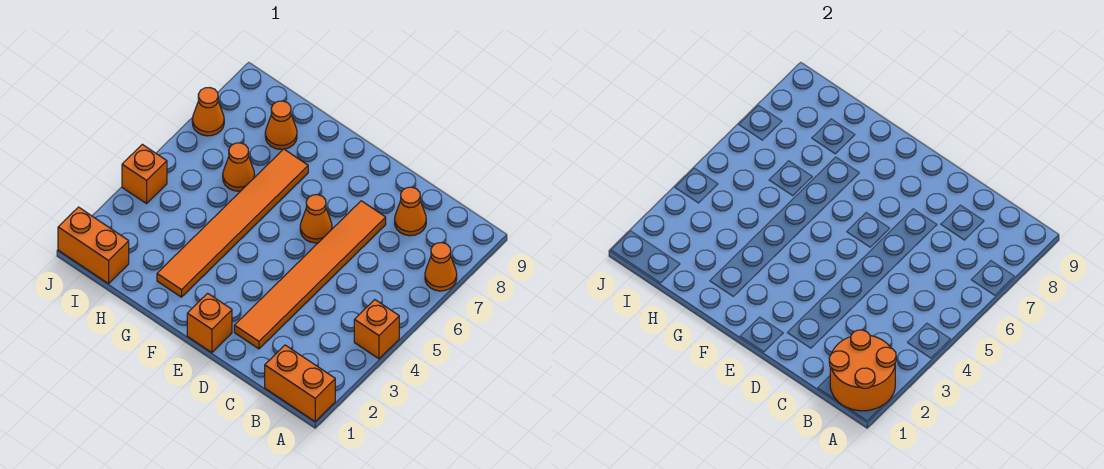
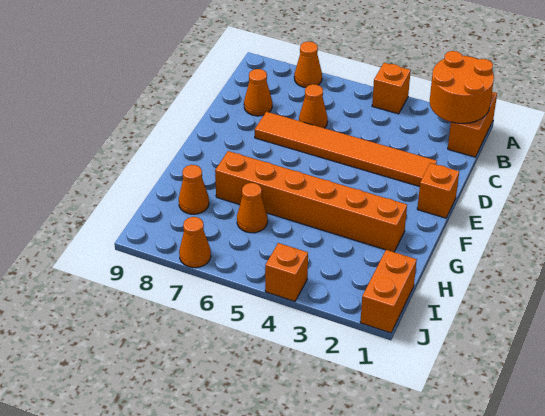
orange 1x1 cone [300,195,332,243] -> orange 1x1 cone moved to [299,84,328,128]
orange 1x6 tile [157,149,308,297] -> orange 1x6 brick [215,151,407,252]

